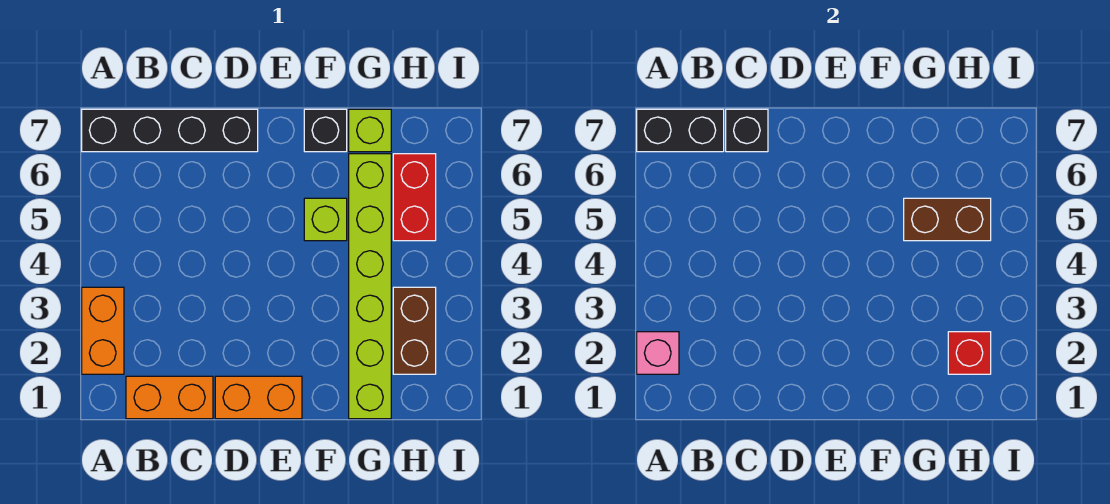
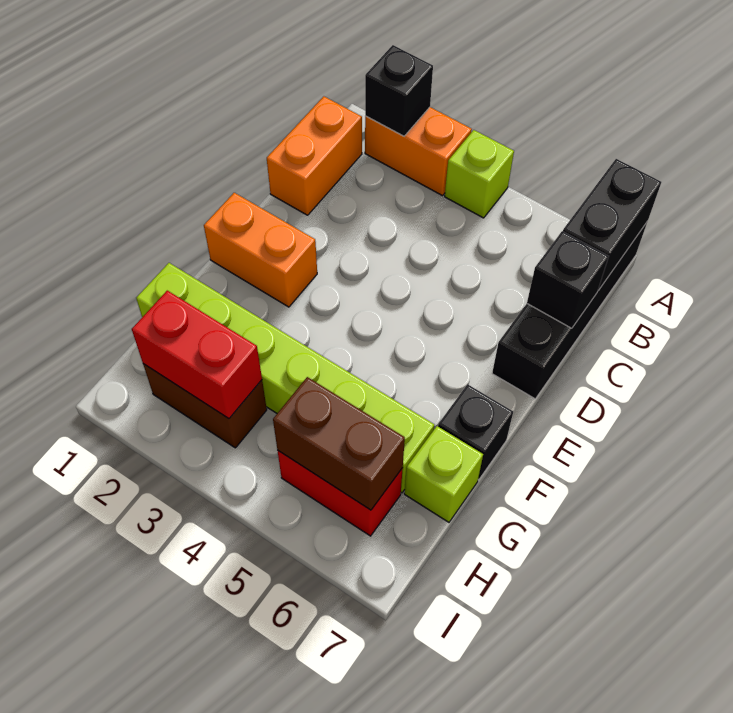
pink 1x1 brick [637,332,679,374] -> black 1x1 brick [365,45,433,136]
orange 1x2 brick [215,376,302,419] -> orange 1x2 brick turned to [204,193,317,307]
lime 1x1 brick [304,198,347,241] -> lime 1x1 brick moved to [445,130,514,218]
brown 1x2 brick [904,198,991,241] -> brown 1x2 brick turned to [273,377,405,510]
red 1x1 brick [948,332,991,374] -> red 1x2 brick [132,291,262,419]

